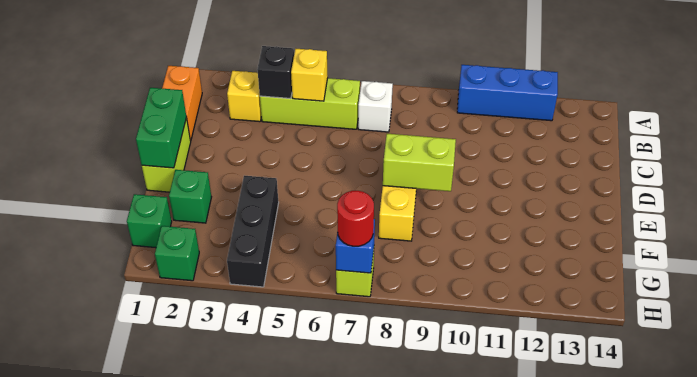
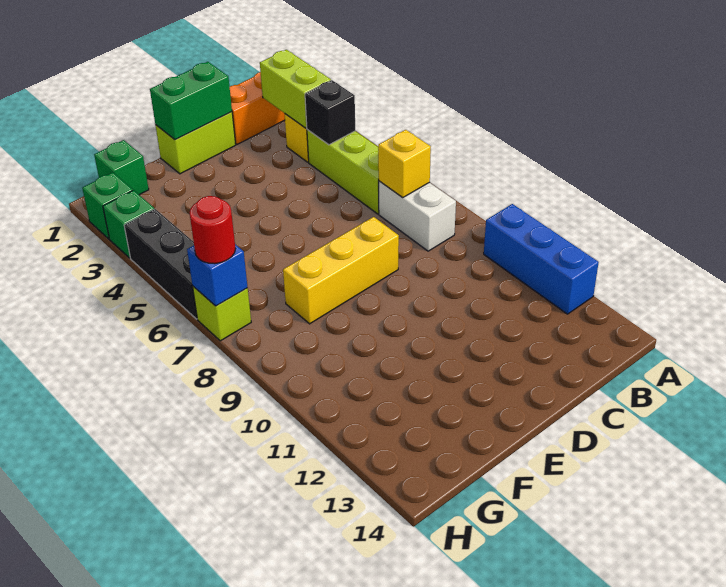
yellow 1x1 brick [291,49,328,101] -> yellow 1x1 brick moved to [378,130,431,198]
white 1x1 brick [358,81,393,132] -> white 1x2 brick [379,181,456,251]
lime 1x2 brick [383,134,456,191] -> lime 1x2 brick moved to [260,50,331,128]
green 1x1 brick [169,170,211,223] -> green 1x1 brick moved to [103,190,154,258]
black 1x3 brick [227,176,279,287] -> black 1x3 brick turned to [124,209,197,319]

